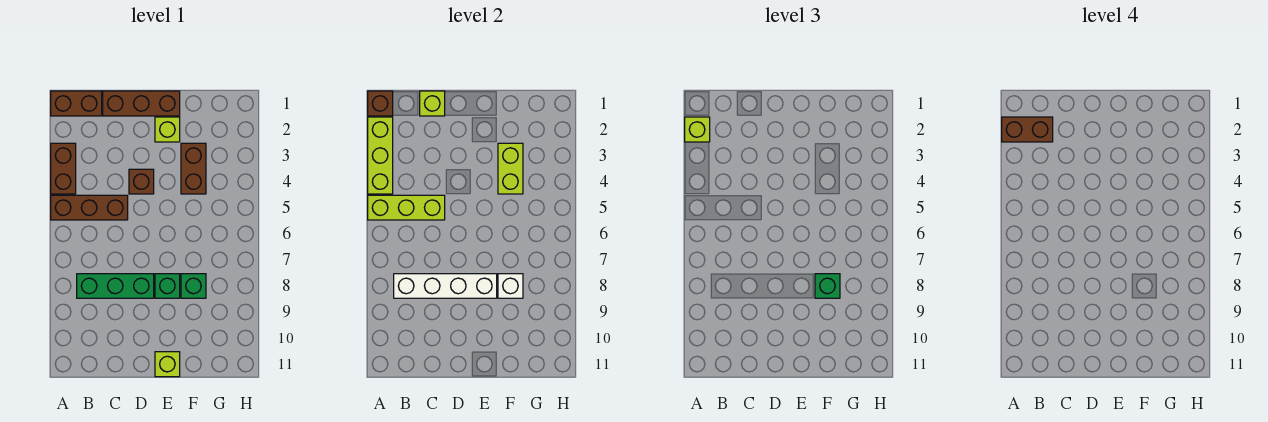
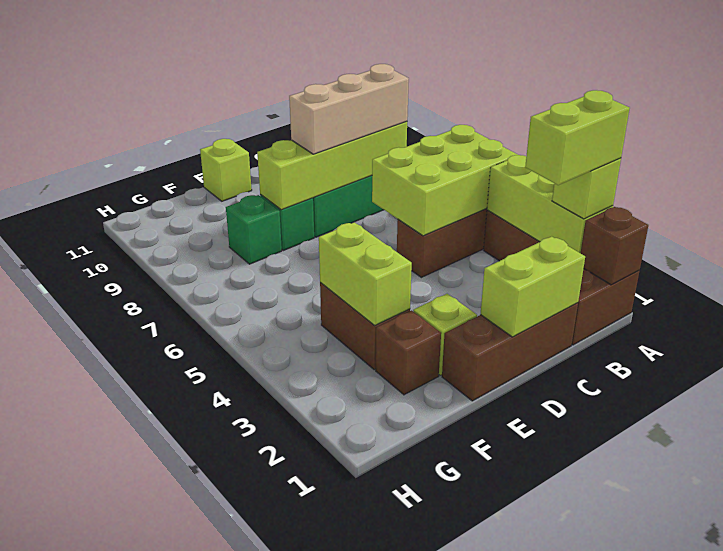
brown 1x2 brick [1002,117,1053,142] -> lime 1x2 brick [525,90,630,185]
lime 1x3 brick [368,195,445,220] -> lime 2x3 brick [372,125,517,236]
white 1x4 brick [394,274,497,298] -> lime 1x4 brick [257,121,407,210]
none -> tan 1x3 brick [289,64,409,154]
lime 1x1 brick [420,91,445,116] -> lime 1x2 brick [480,237,585,337]
brown 1x1 brick [129,169,154,194] -> brown 1x1 brick moved to [376,311,441,395]
white 1x1 brick [498,274,523,298] -> none
green 1x1 brick [815,274,840,298] -> none

